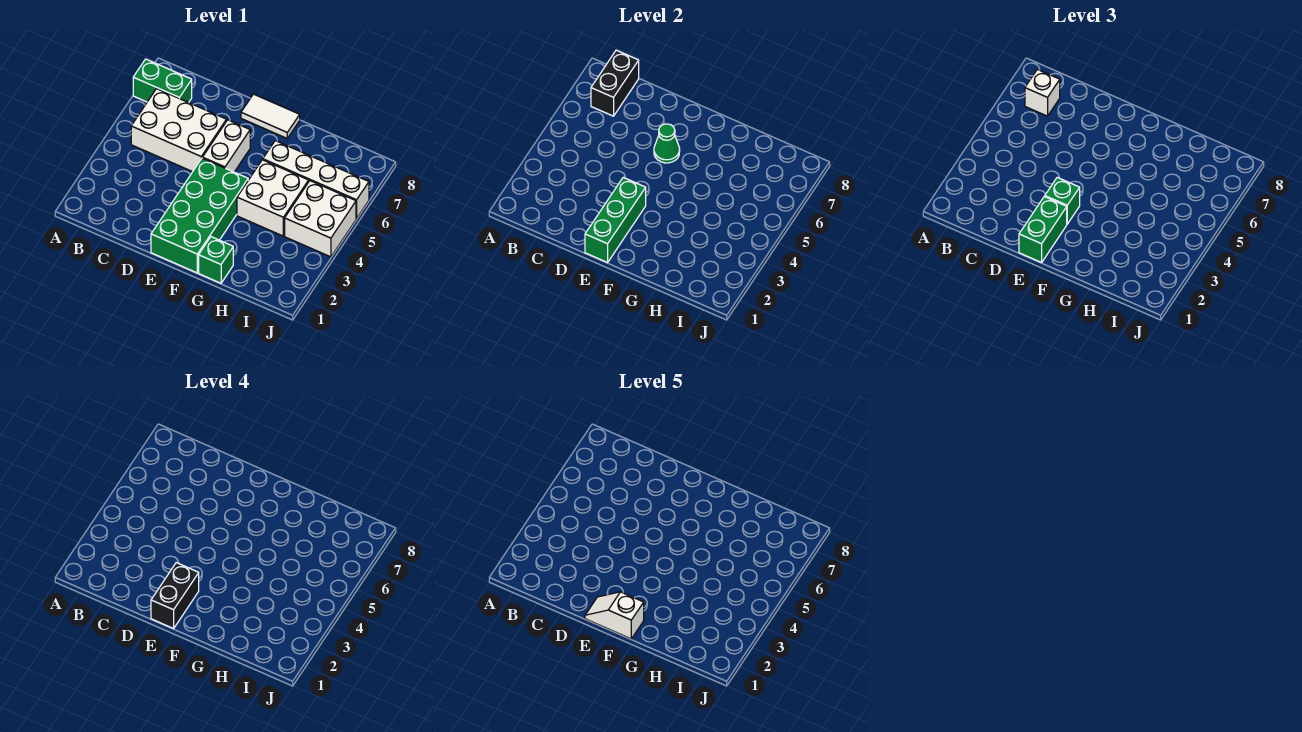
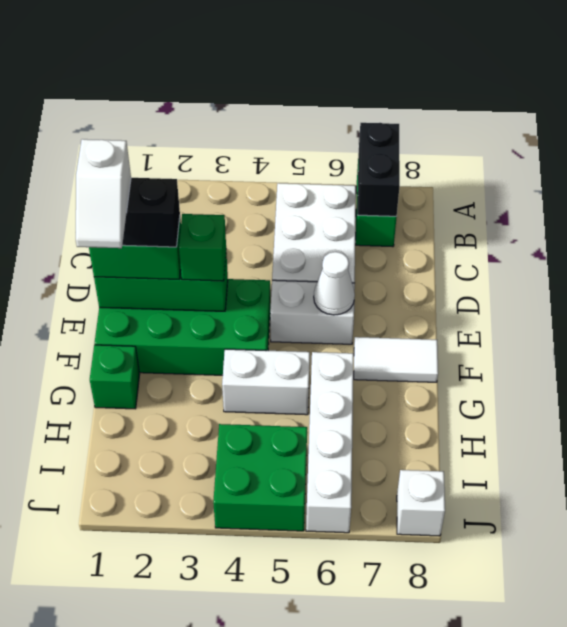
black 1x2 brick [591,50,639,116] -> black 1x2 brick turned to [358,123,400,216]
white 1x1 brick [1025,69,1060,116] -> white 1x1 brick moved to [397,470,445,536]
white 1x2 slope [585,592,644,639] -> white 1x2 slope turned to [76,139,131,248]
green 1x1 cone [654,124,680,163] -> white 1x1 cone [314,252,355,315]
white 1x2 tile [241,94,300,138] -> white 1x2 tile turned to [354,337,438,382]
white 2x2 brick [237,160,309,236] -> white 1x2 brick [222,349,310,415]
white 2x2 brick [285,181,356,257] -> green 2x2 brick [213,424,307,531]

